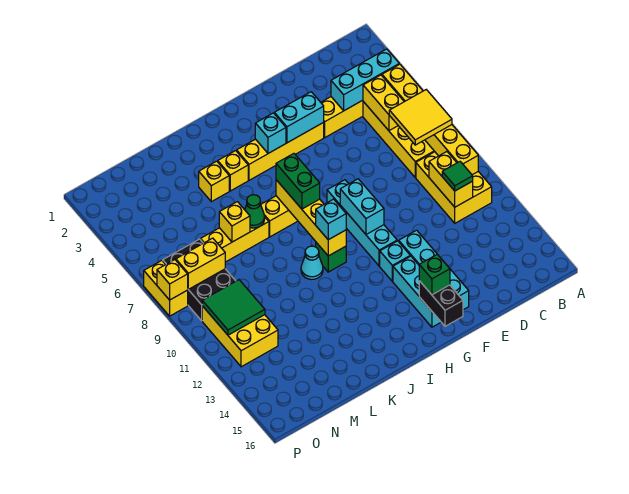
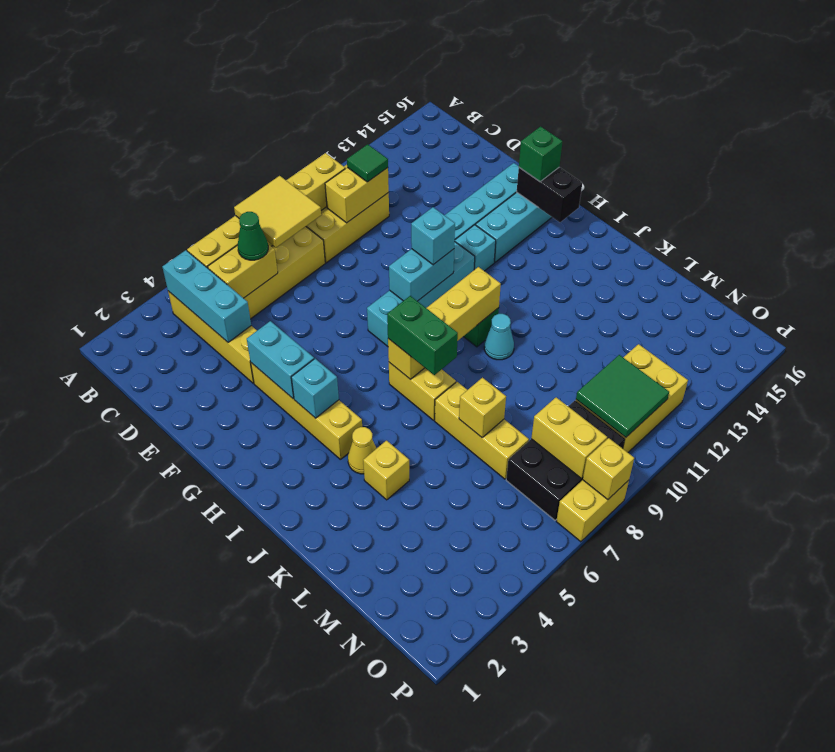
black 1x2 brick [419,281,463,326] -> black 1x2 brick turned to [517,167,582,222]
green 1x2 brick [276,154,320,209] -> green 1x2 brick turned to [387,296,458,375]
cyan 1x1 brick [316,199,346,240] -> cyan 1x1 brick moved to [411,207,455,265]
yellow 1x1 brick [218,151,248,191] -> yellow 1x1 cone [348,427,377,474]
green 1x1 cone [245,195,265,228] -> green 1x1 cone moved to [238,212,268,260]

